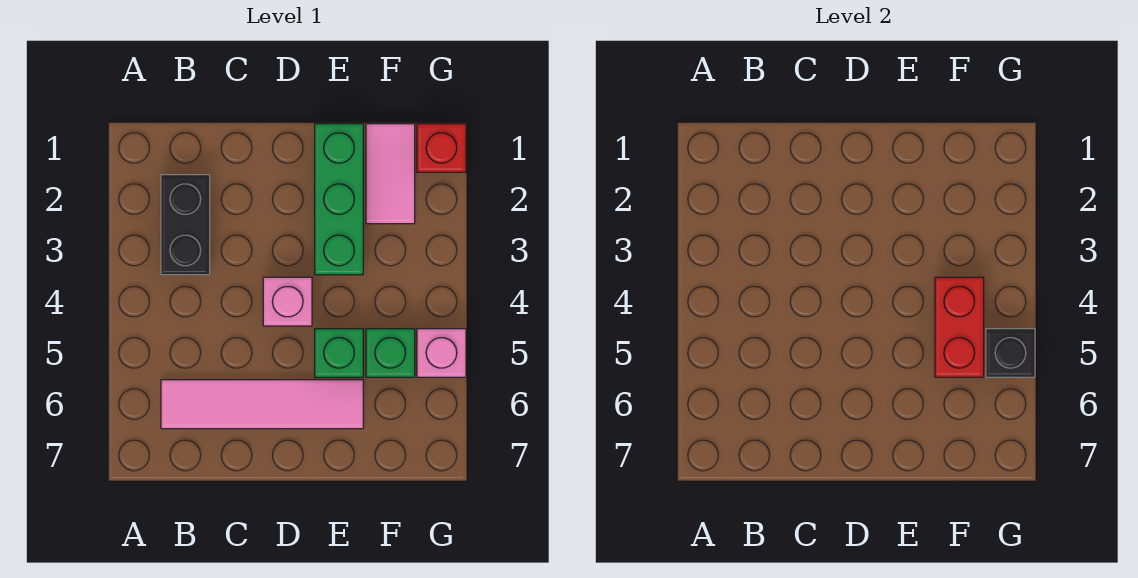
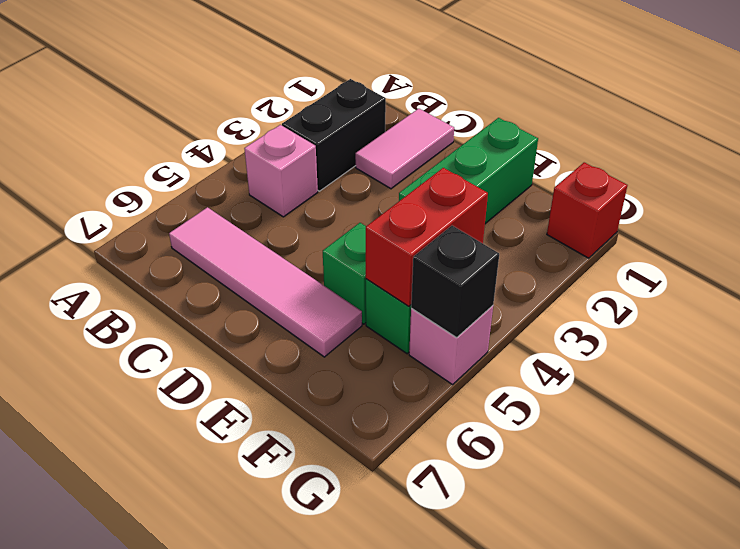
pink 1x1 brick [263,277,312,326] -> pink 1x1 brick moved to [244,125,318,217]
pink 1x2 tile [366,124,415,224] -> pink 1x2 tile moved to [355,109,454,189]

